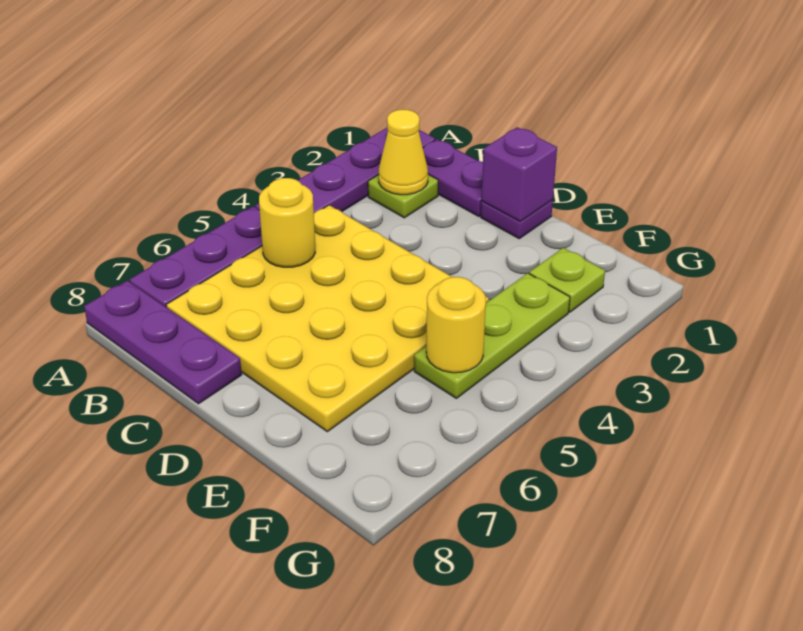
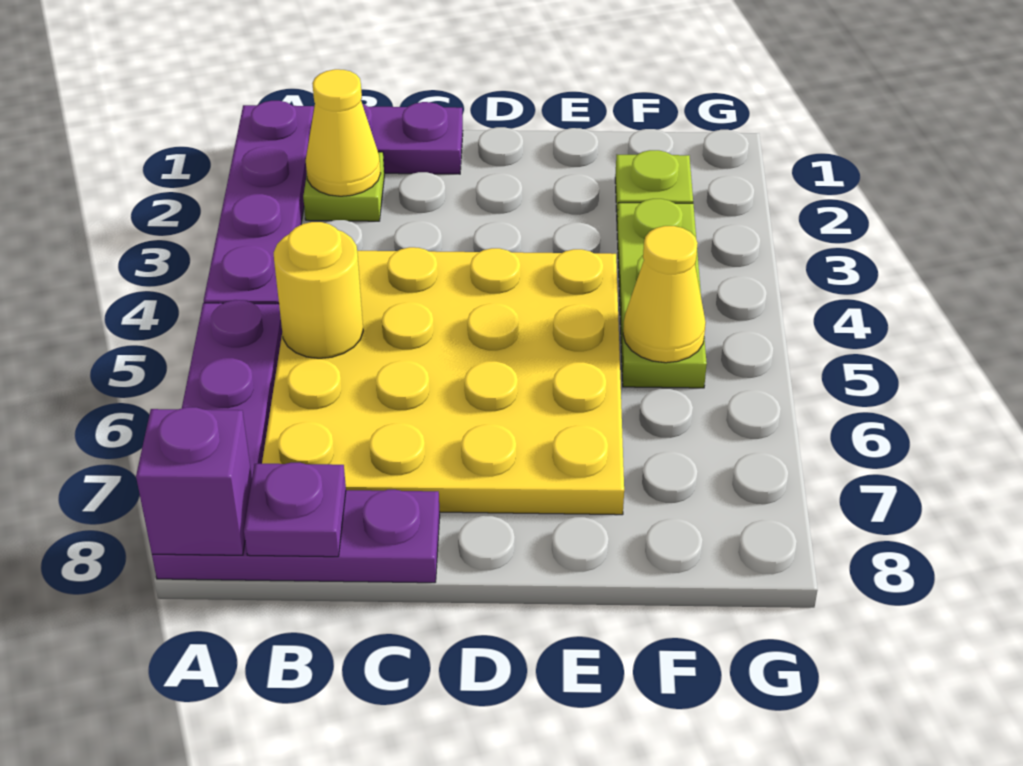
purple 1x1 plate [481,200,553,239] -> purple 1x1 plate moved to [244,463,346,557]
purple 1x1 brick [481,127,557,221] -> purple 1x1 brick moved to [136,407,252,555]
yellow 1x1 round brick [426,277,486,373] -> yellow 1x1 cone [623,226,706,363]

